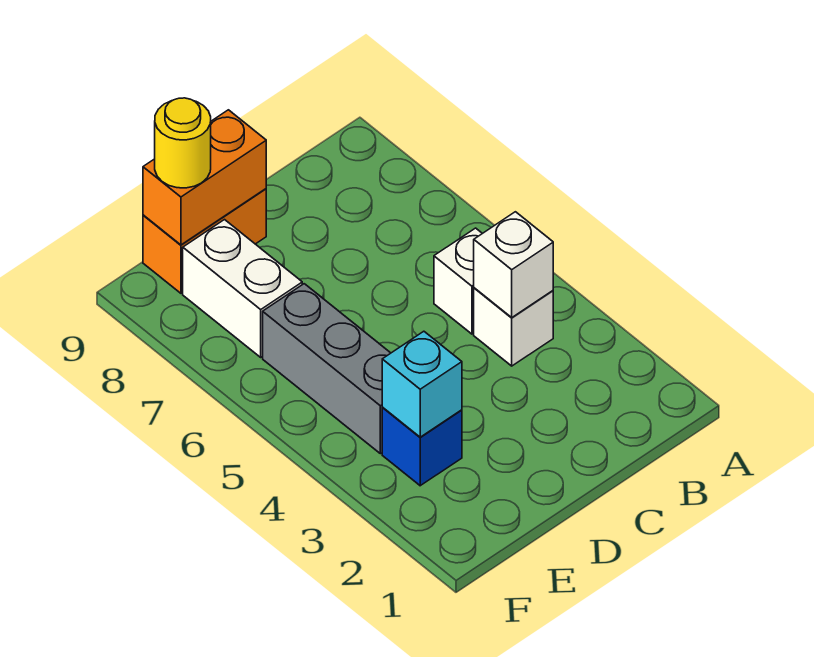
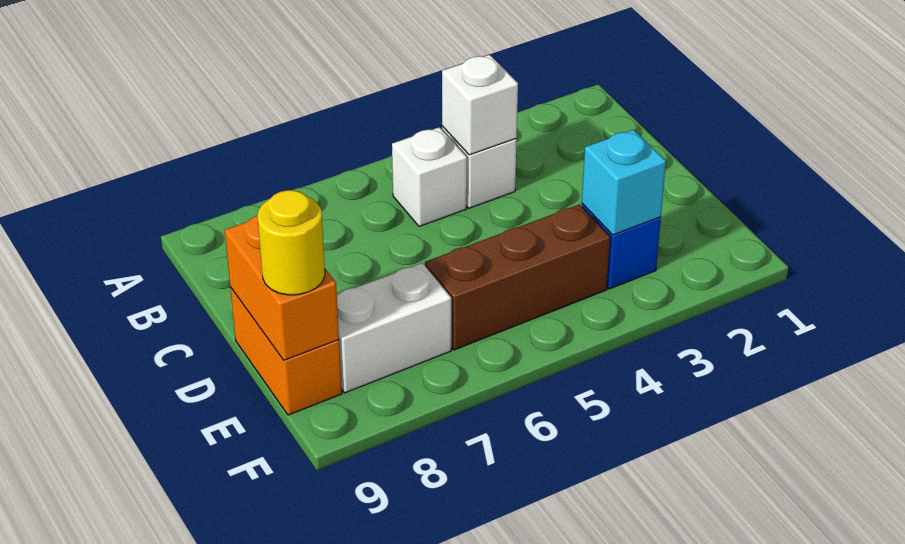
grey 1x3 brick [263,284,390,454] -> brown 1x3 brick [425,205,610,350]

